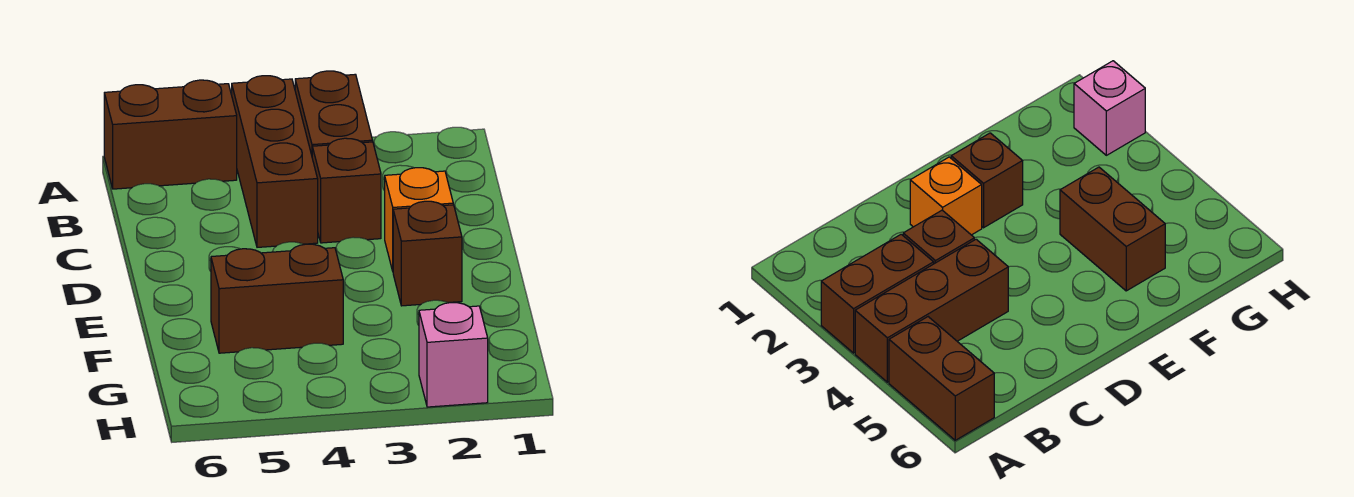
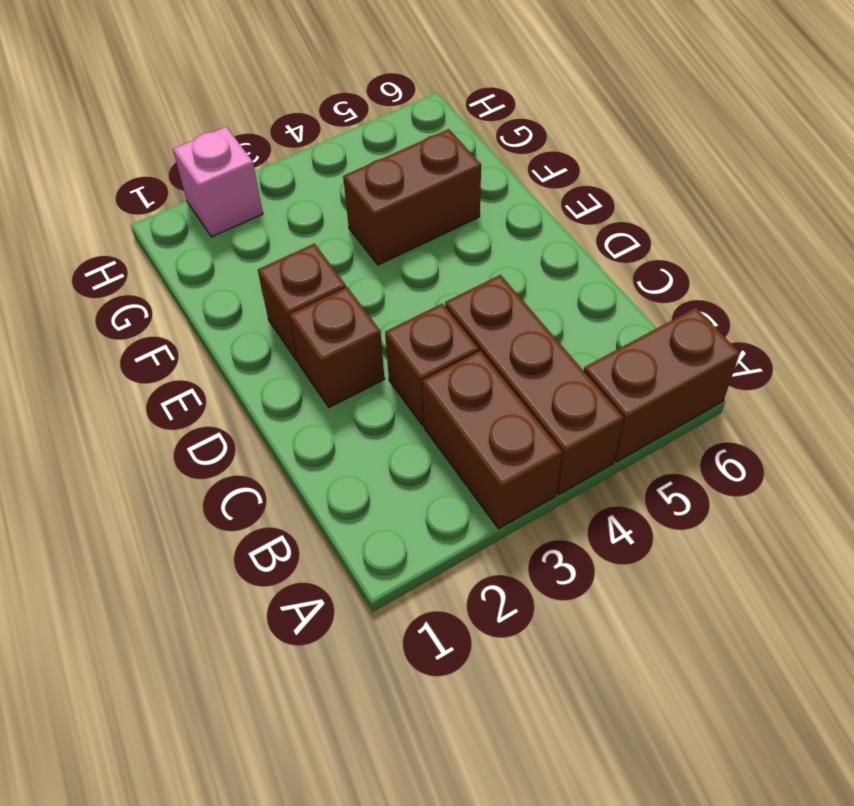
orange 1x1 brick [385,168,453,271] -> brown 1x1 brick [289,287,385,407]

